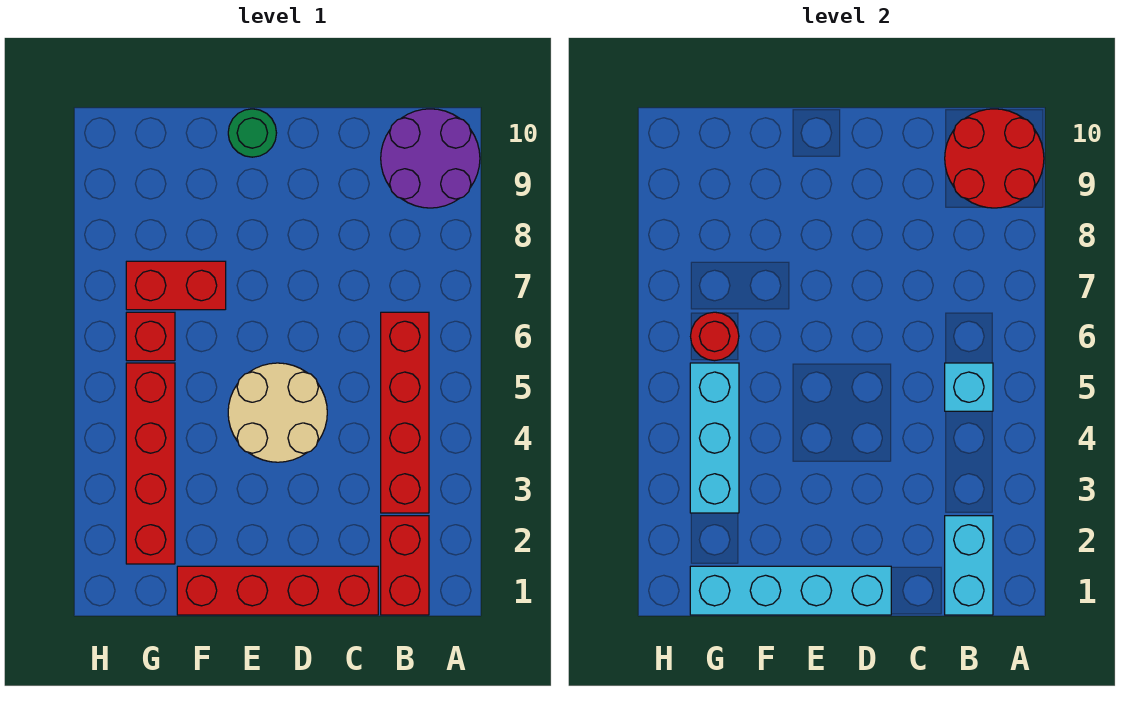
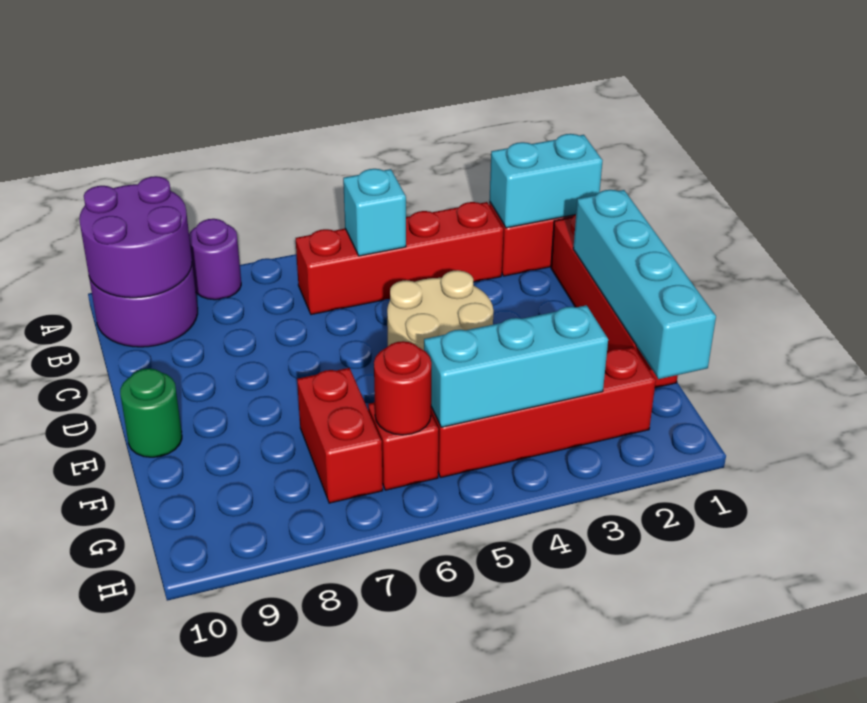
none -> purple 1x1 round brick [189,219,241,300]
red 2x2 round brick [945,109,1044,208] -> purple 2x2 round brick [79,176,192,298]

